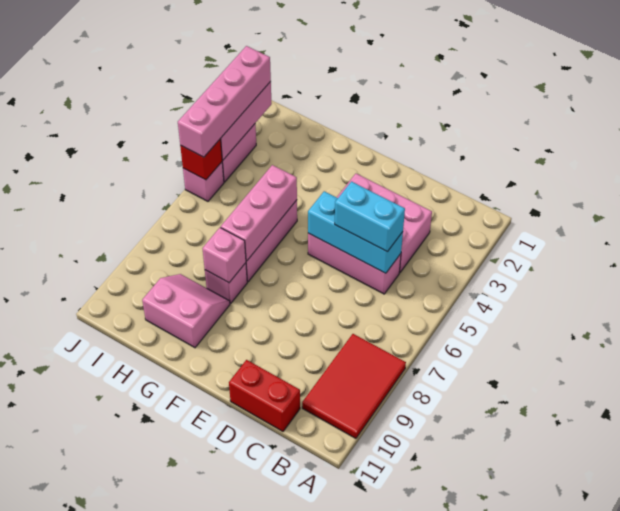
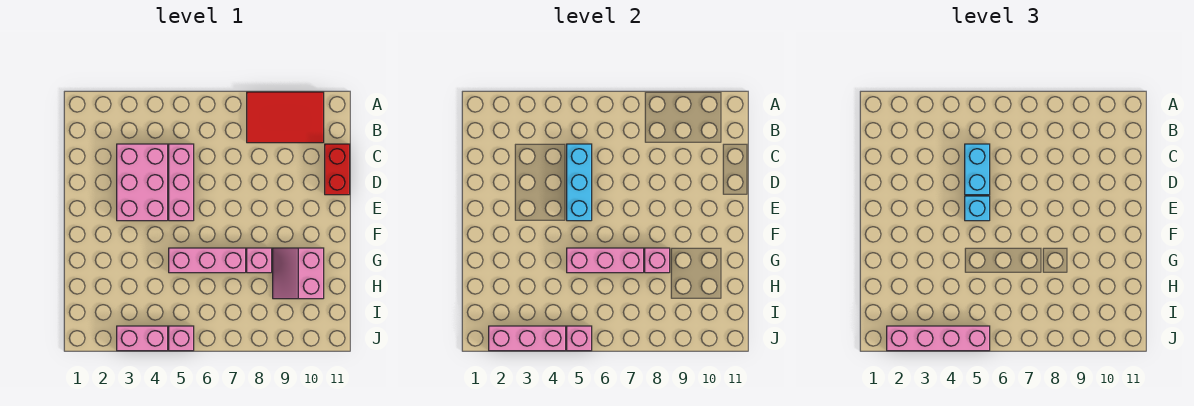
none -> cyan 1x1 brick [965,196,990,221]
red 1x1 brick [180,139,222,180] -> pink 1x1 brick [567,326,592,351]

